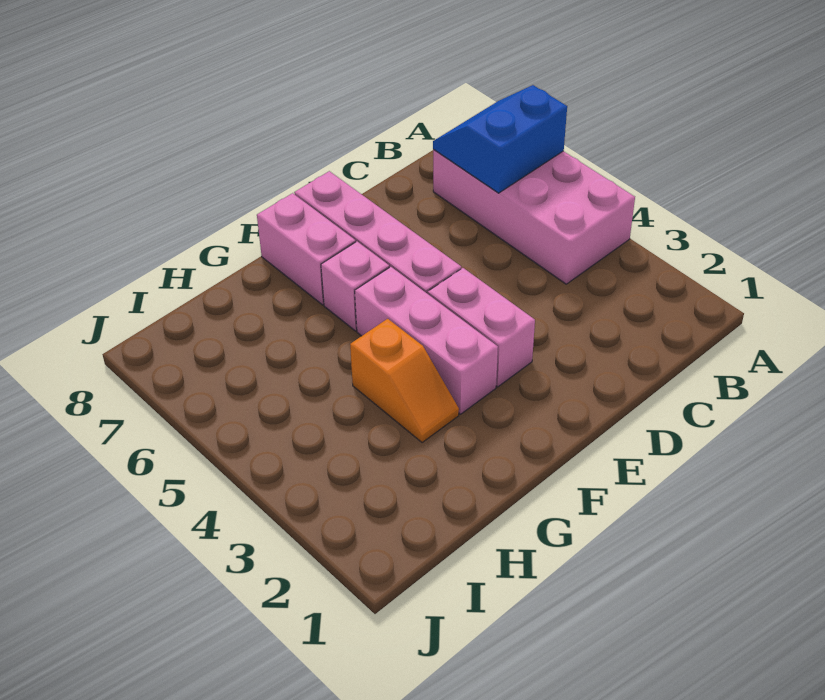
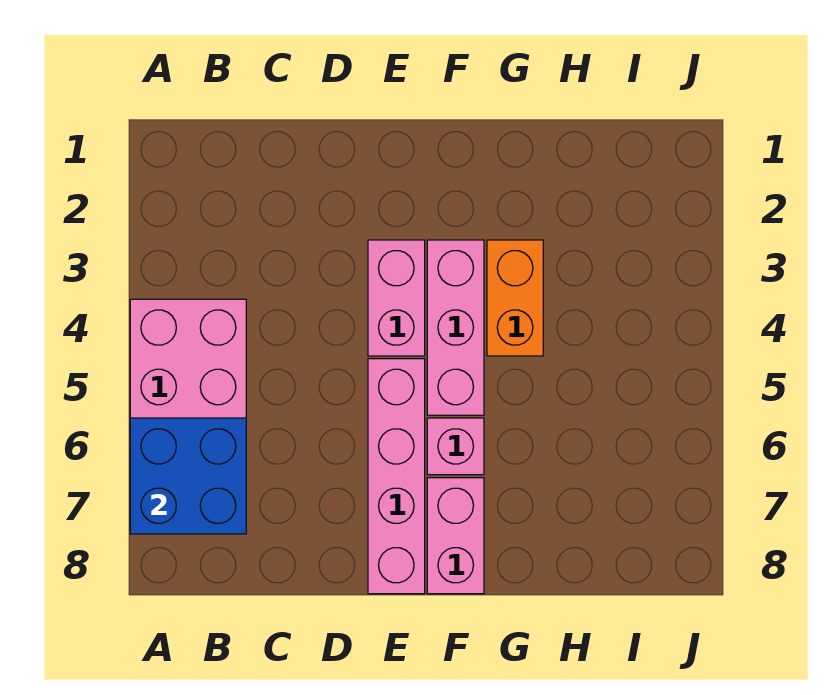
blue 2x2 slope [433,85,567,193] -> blue 2x2 brick [130,418,246,534]
orange 1x2 slope [350,319,459,443] -> orange 1x2 brick [487,240,543,356]

